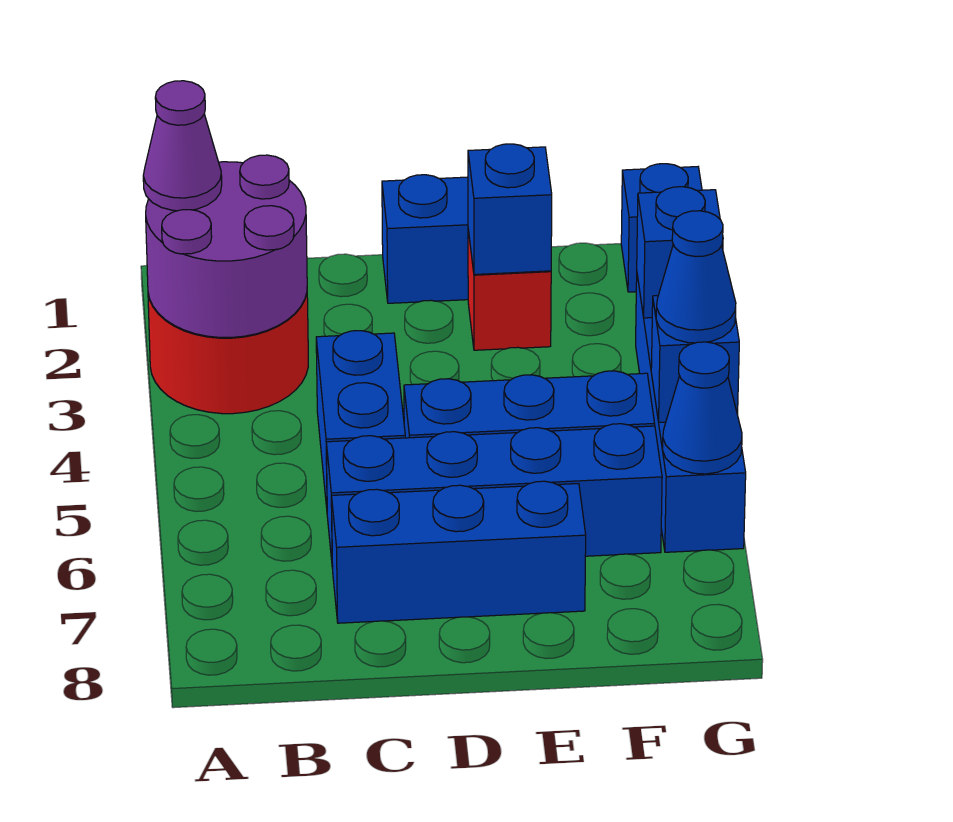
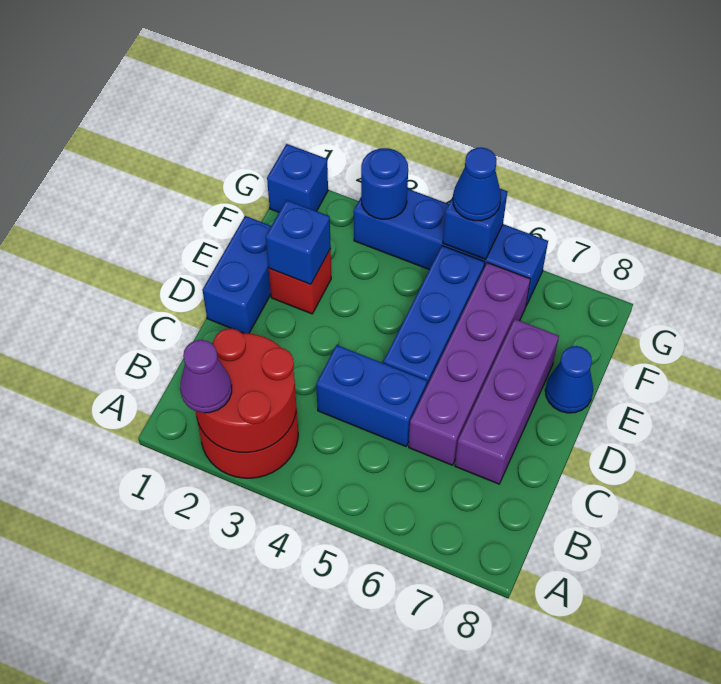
purple 2x2 round brick [146,155,307,337] -> red 2x2 round brick [196,328,296,453]
blue 1x4 brick [326,424,662,568] -> purple 1x4 brick [409,263,530,465]
blue 1x3 brick [332,481,586,623] -> purple 1x3 brick [455,319,559,484]
blue 1x1 brick [637,187,723,318] -> blue 1x1 round brick [361,148,408,219]
blue 1x1 cone [663,342,742,474] -> blue 1x1 cone moved to [545,346,593,413]

